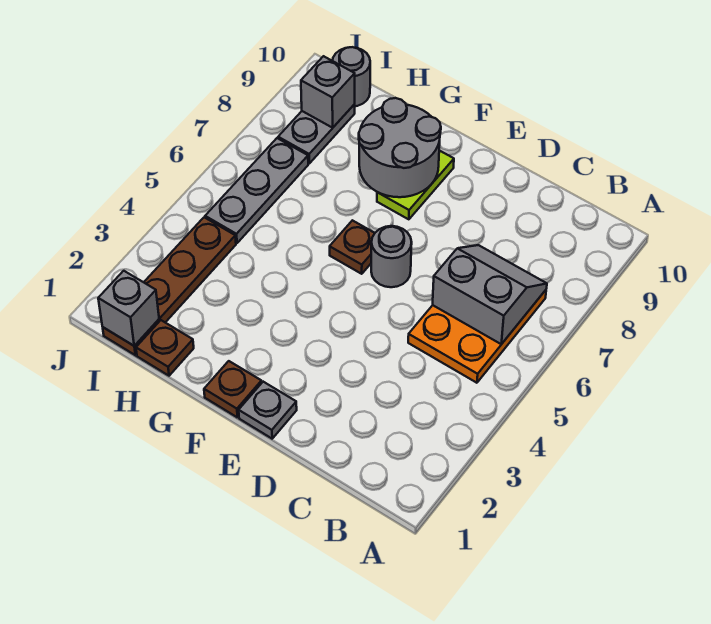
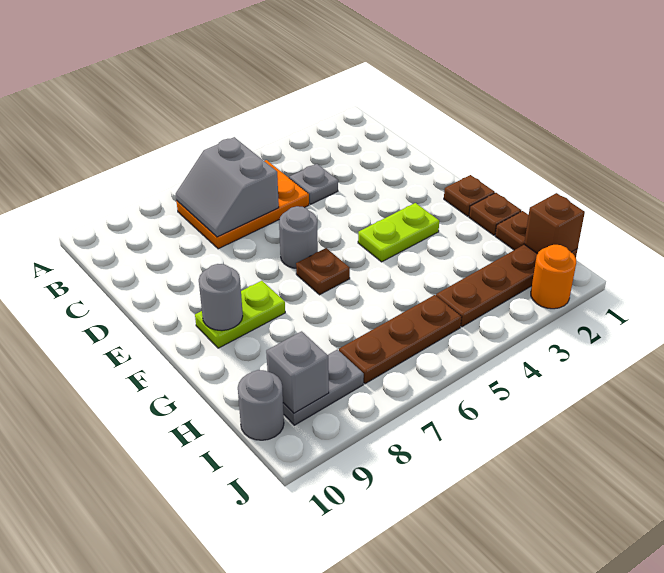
grey 1x1 plate [239,382,297,439] -> grey 1x1 plate moved to [289,164,338,204]
none -> lime 1x2 plate [358,203,439,262]
grey 2x2 round brick [359,98,441,197] -> grey 1x1 round brick [199,264,243,331]
none -> brown 1x1 plate [469,193,521,235]
grey 1x1 brick [98,271,159,346] -> brown 1x1 brick [524,193,585,254]
grey 1x3 plate [205,138,308,243] -> brown 1x3 plate [339,295,461,384]
none -> orange 1x1 round brick [531,245,576,309]

